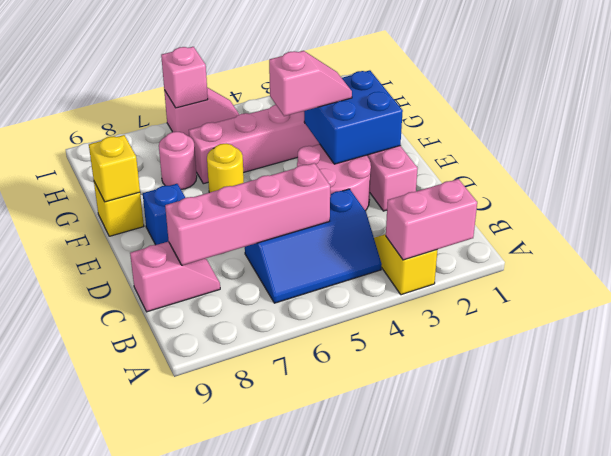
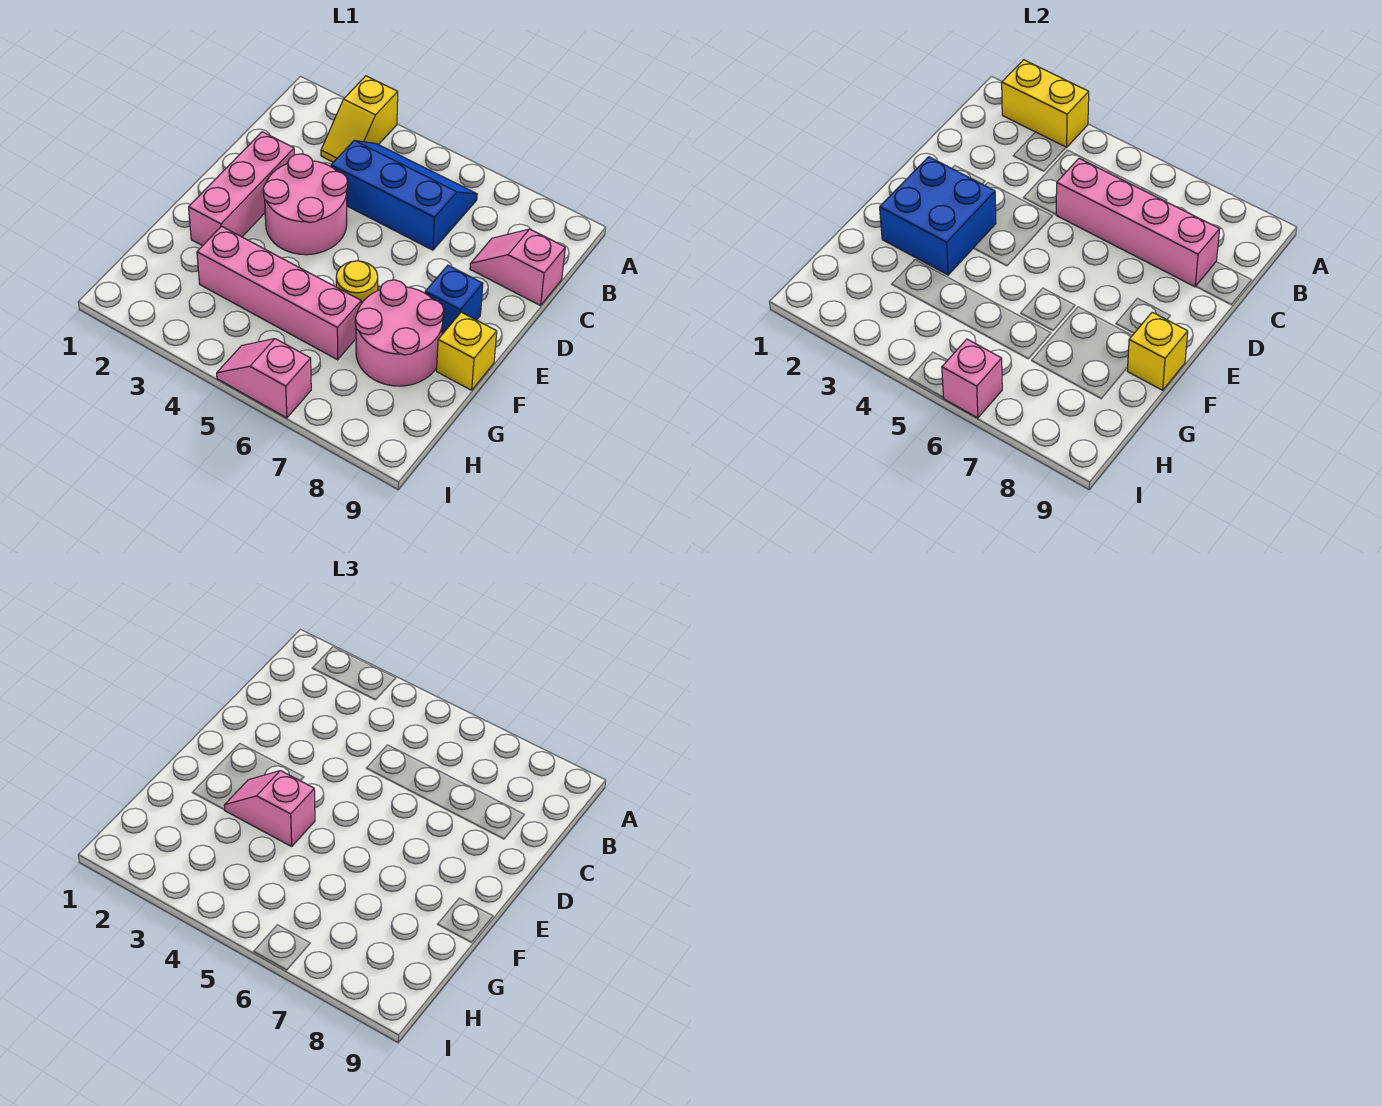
pink 1x2 brick [386,179,477,260] -> yellow 1x2 brick [1002,60,1089,147]
pink 1x1 round brick [159,132,197,189] -> pink 2x2 round brick [355,280,444,386]

